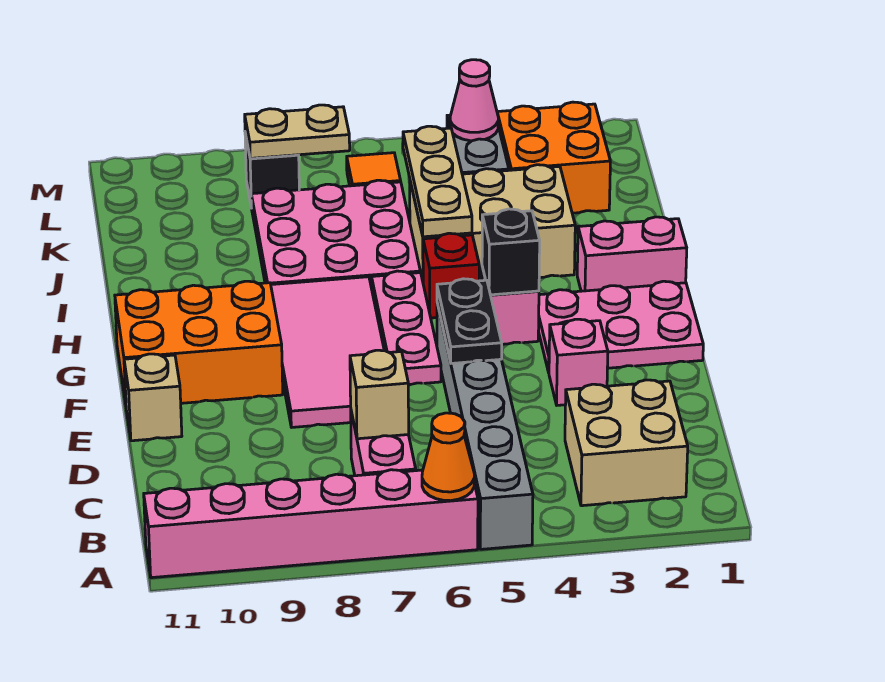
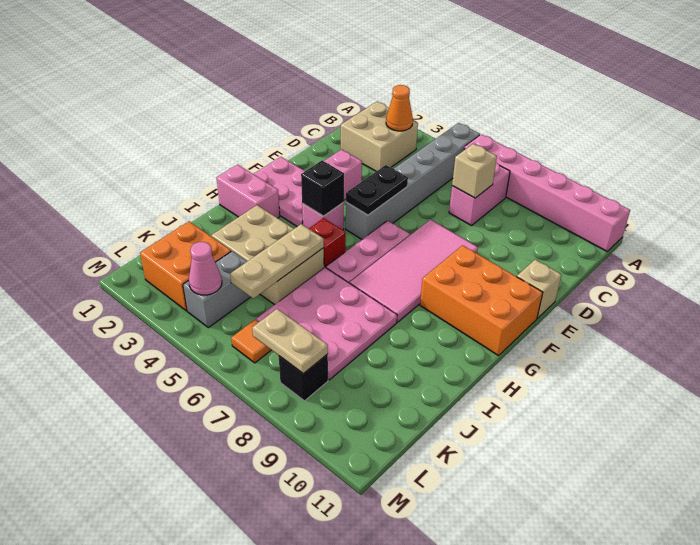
orange 1x1 cone [422,413,474,501] -> orange 1x1 cone moved to [386,85,413,131]

